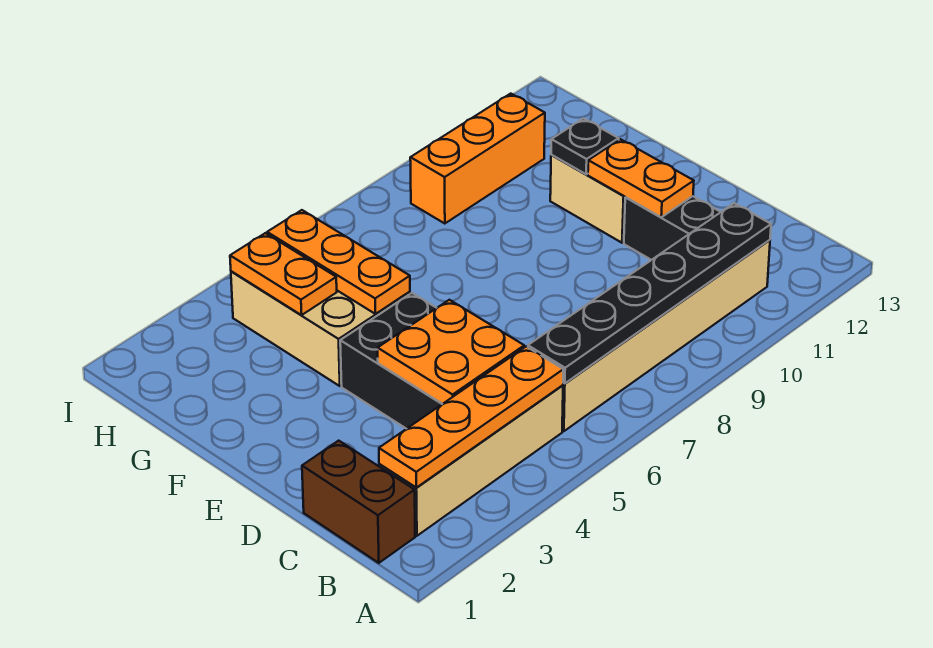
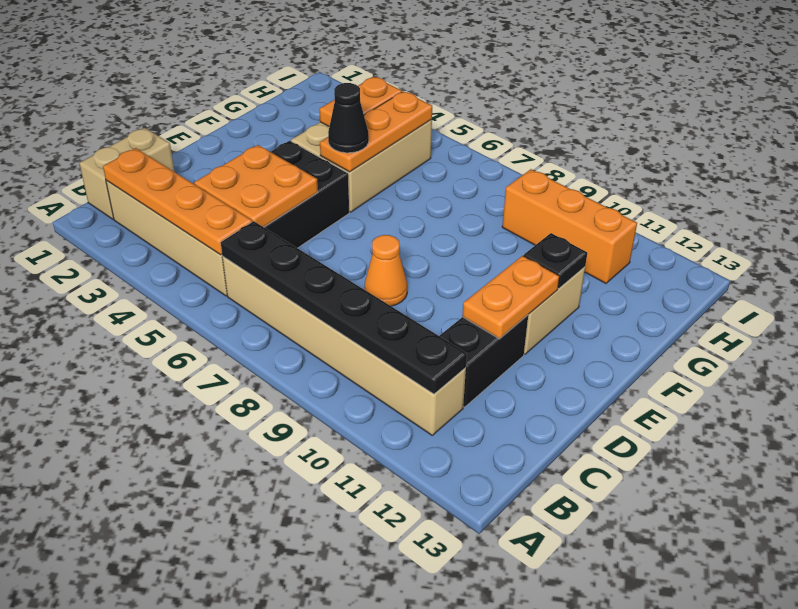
brown 1x2 brick [302,441,415,563] -> tan 1x2 brick [79,128,174,219]
none -> orange 1x1 cone [365,235,407,306]
none -> black 1x1 cone [328,83,369,153]

